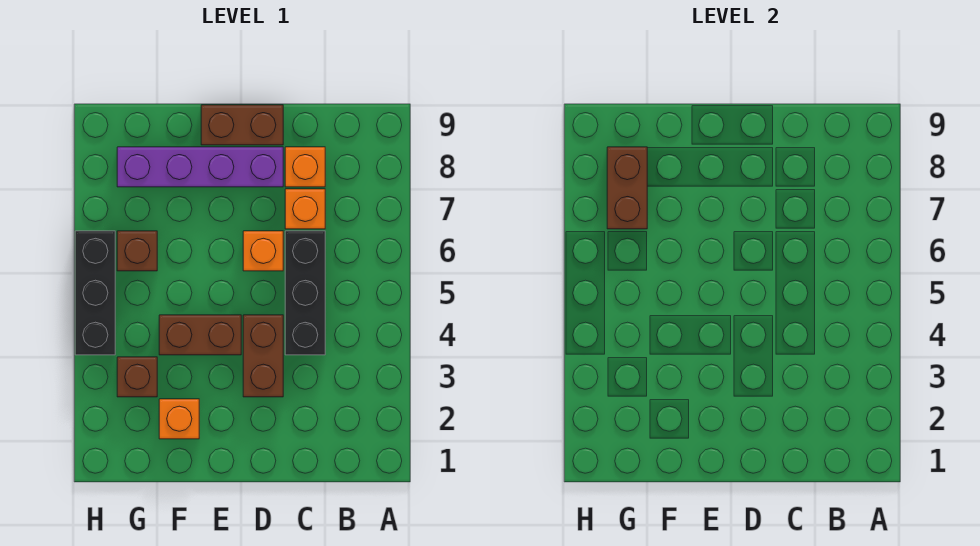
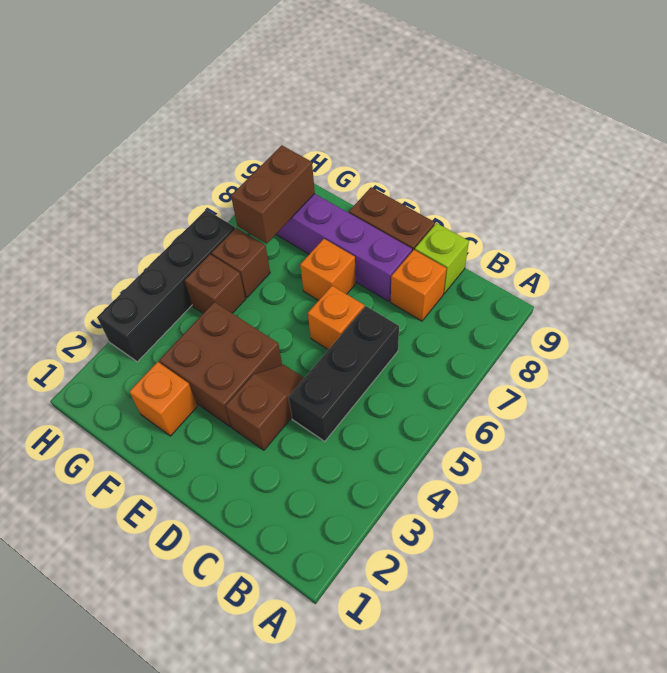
orange 1x1 brick [285,189,325,229] -> orange 1x1 brick moved to [300,239,356,300]
none -> lime 1x1 brick [415,223,469,294]
brown 1x2 brick [243,315,283,397] -> brown 1x2 slope [225,365,304,450]
brown 1x2 brick [159,315,241,355] -> brown 2x2 brick [159,302,282,427]
brown 1x1 brick [117,357,157,397] -> brown 1x1 brick moved to [185,254,246,313]
black 1x3 brick [75,231,115,355] -> black 1x4 brick [97,210,235,362]

